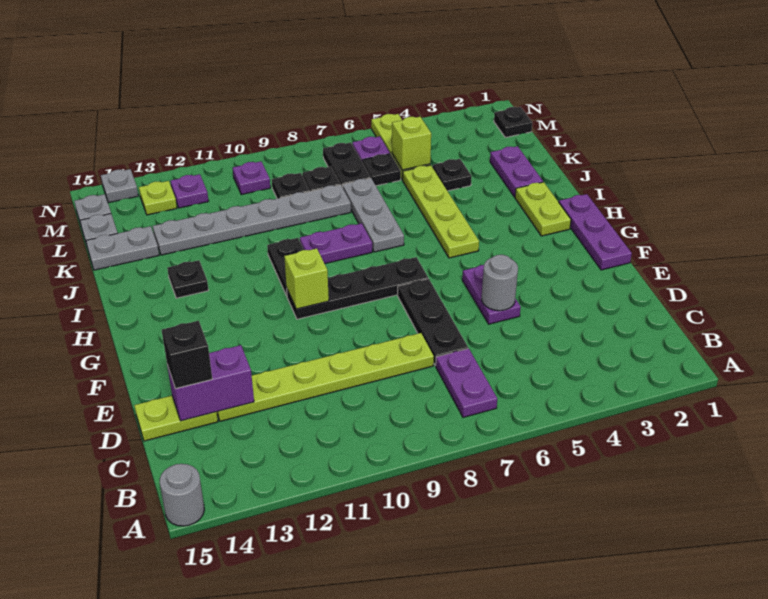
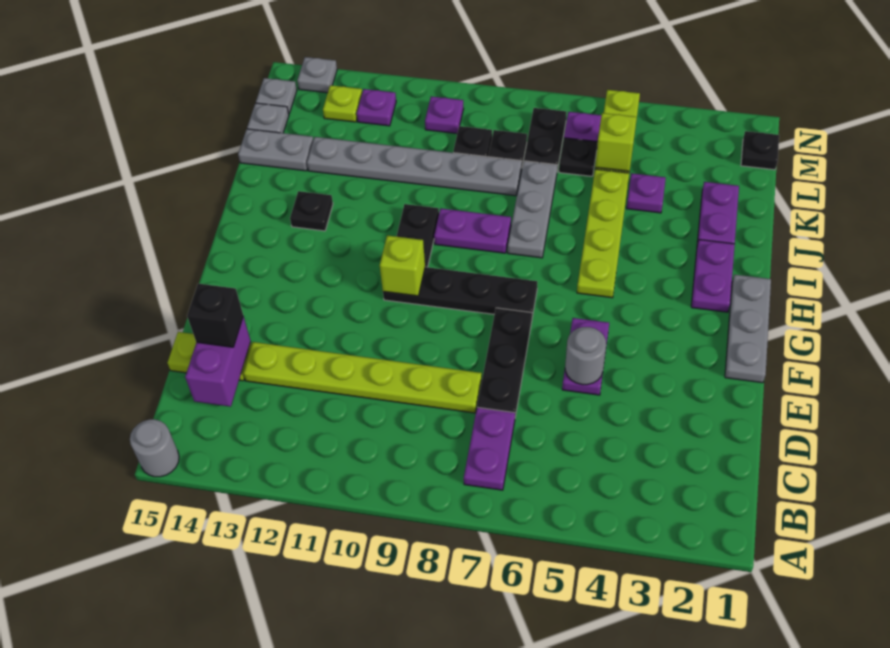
purple 1x2 brick [167,345,254,421] -> purple 1x2 brick turned to [185,316,251,407]
purple 1x3 plate [559,194,632,270] -> grey 1x3 plate [725,275,771,383]
lime 1x2 plate [515,182,571,236] -> purple 1x2 plate [691,240,735,312]
black 1x1 plate [432,159,472,191] -> purple 1x1 plate [627,173,666,213]

